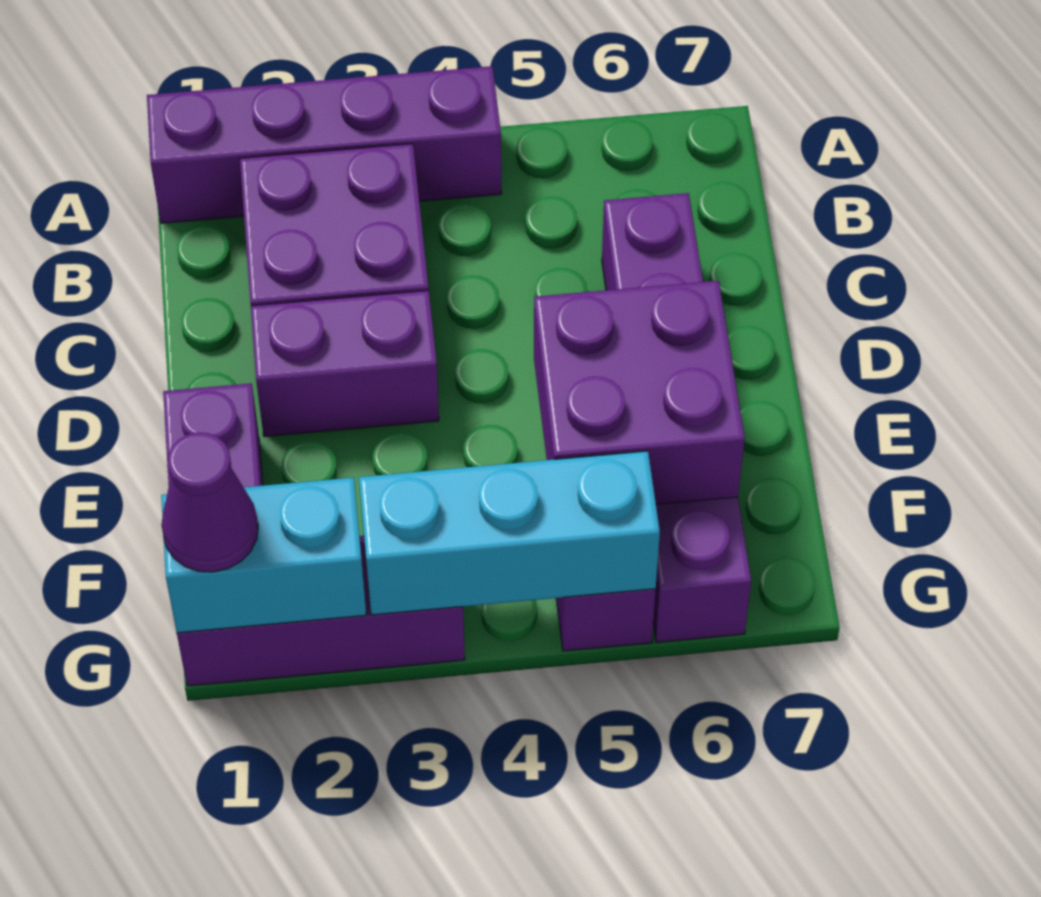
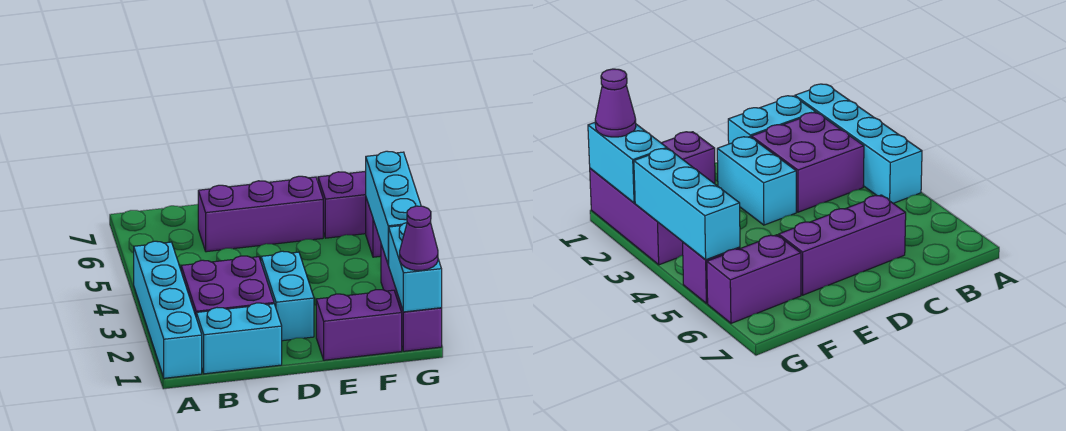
purple 1x4 brick [147,66,502,223] -> cyan 1x4 brick [134,241,202,378]
none -> cyan 1x2 brick [196,303,282,374]
purple 1x2 brick [251,290,439,437] -> cyan 1x2 brick [261,251,314,341]
purple 2x2 brick [534,281,745,504] -> none

